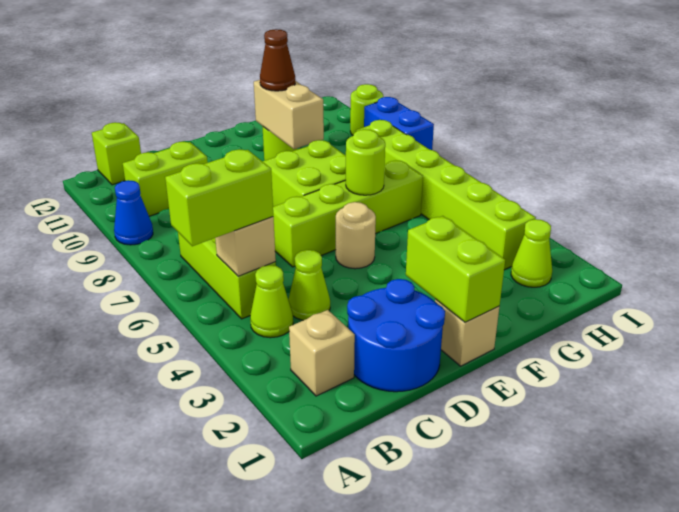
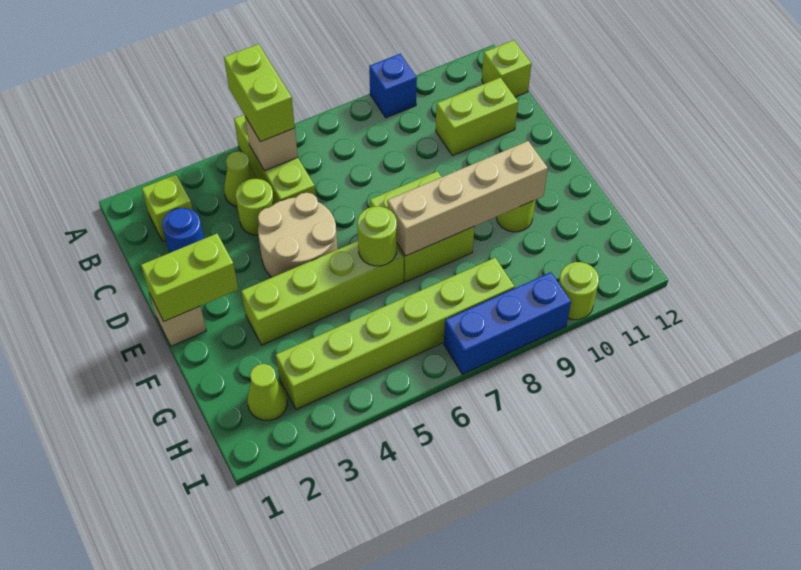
blue 1x1 cone [114,180,153,245] -> blue 1x1 brick [369,54,417,118]
tan 1x1 brick [289,310,355,396] -> lime 1x1 brick [142,175,193,241]
lime 1x3 brick [178,233,276,319] -> lime 1x3 brick turned to [234,115,316,204]
lime 1x2 brick [123,142,208,216] -> lime 1x2 brick turned to [436,78,518,156]
blue 2x2 round brick [347,279,445,392] -> blue 1x1 round brick [162,208,204,253]
lime 1x1 cone [288,250,330,320] -> lime 1x1 round brick [236,179,274,235]
lime 1x4 brick [273,161,423,267] -> lime 1x4 brick turned to [241,241,404,345]
tan 1x1 round brick [336,202,376,269] -> tan 2x2 round brick [258,193,338,278]
tan 1x2 brick [254,80,324,149] -> tan 1x4 brick [387,141,548,256]
brown 1x1 cone [260,29,295,91] -> none
blue 1x2 brick [364,97,434,150] -> blue 1x3 brick [444,272,571,374]

